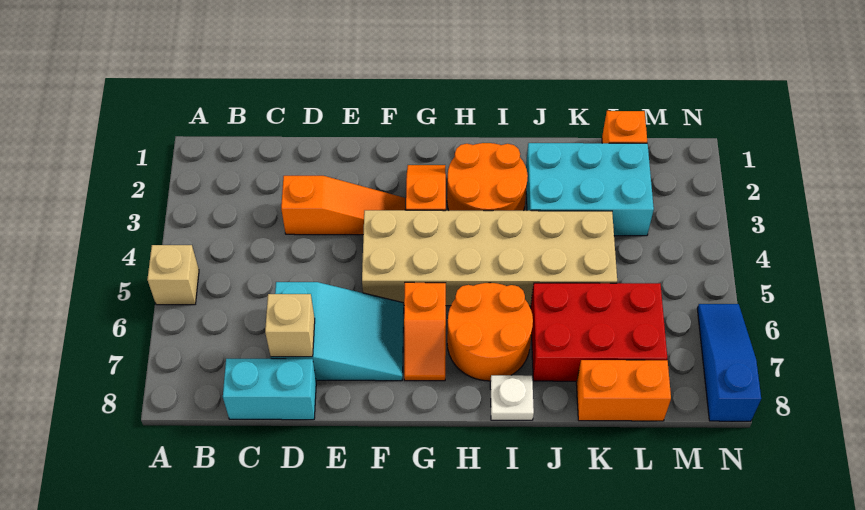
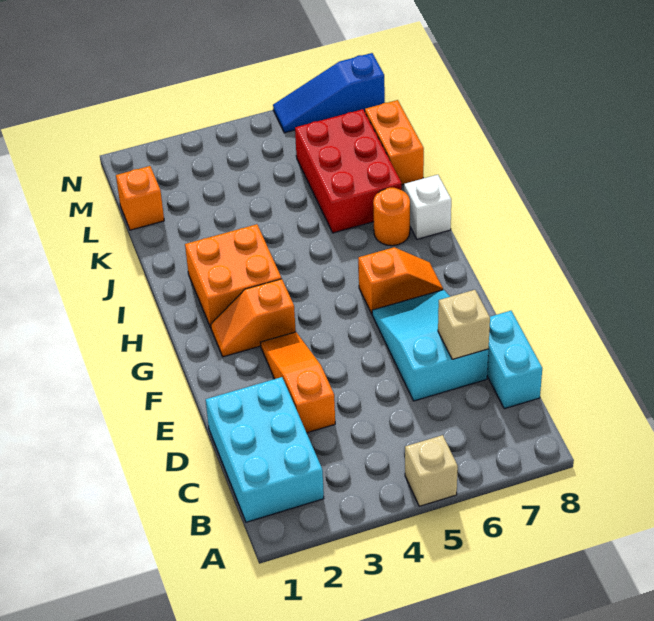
tan 2x6 brick [362,210,617,306] -> none
orange 2x2 round brick [447,143,528,211] -> orange 2x2 brick [185,224,281,327]
orange 2x2 round brick [447,283,533,381] -> orange 1x1 round brick [373,188,410,246]
white 1x1 plate [490,375,534,420] -> white 1x1 brick [404,175,451,239]
cyan 2x3 brick [526,143,654,236] -> cyan 2x3 brick moved to [206,377,324,522]

